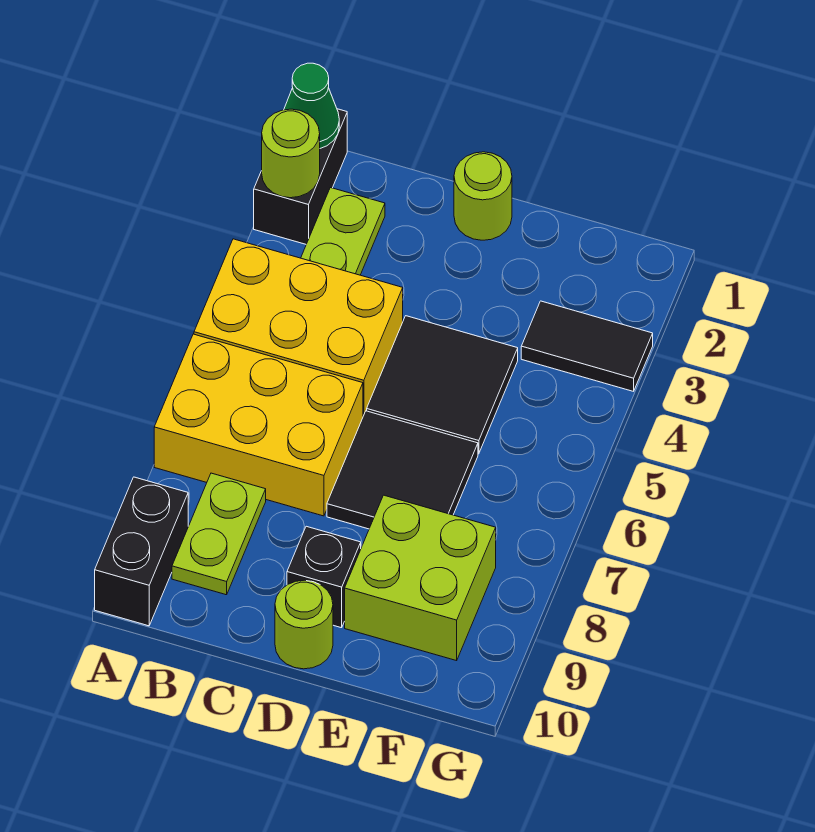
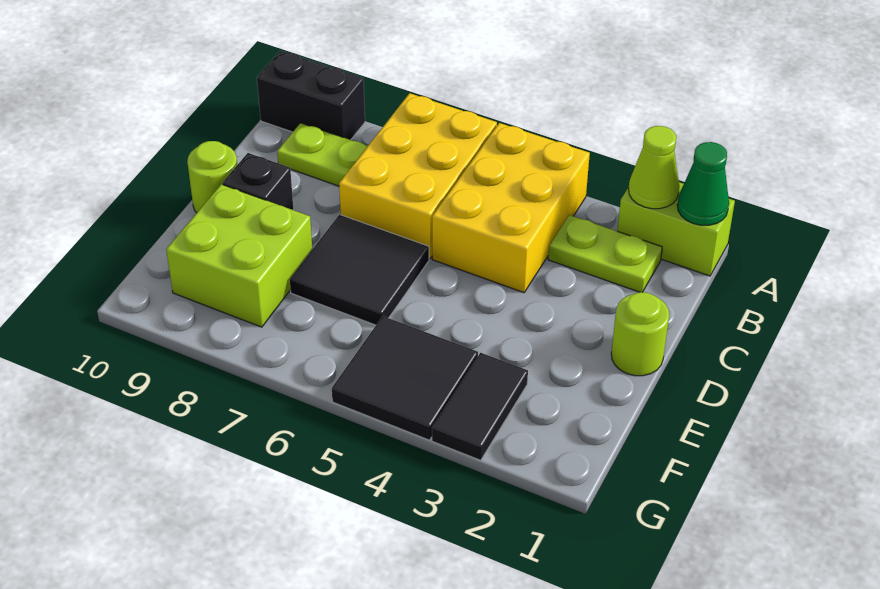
black 1x2 brick [254,109,347,244] -> lime 1x2 brick [617,182,735,276]
lime 1x1 round brick [262,109,320,198] -> lime 1x1 cone [629,126,679,209]
black 2x2 tile [367,316,518,454] -> black 2x2 tile moved to [332,316,478,440]

